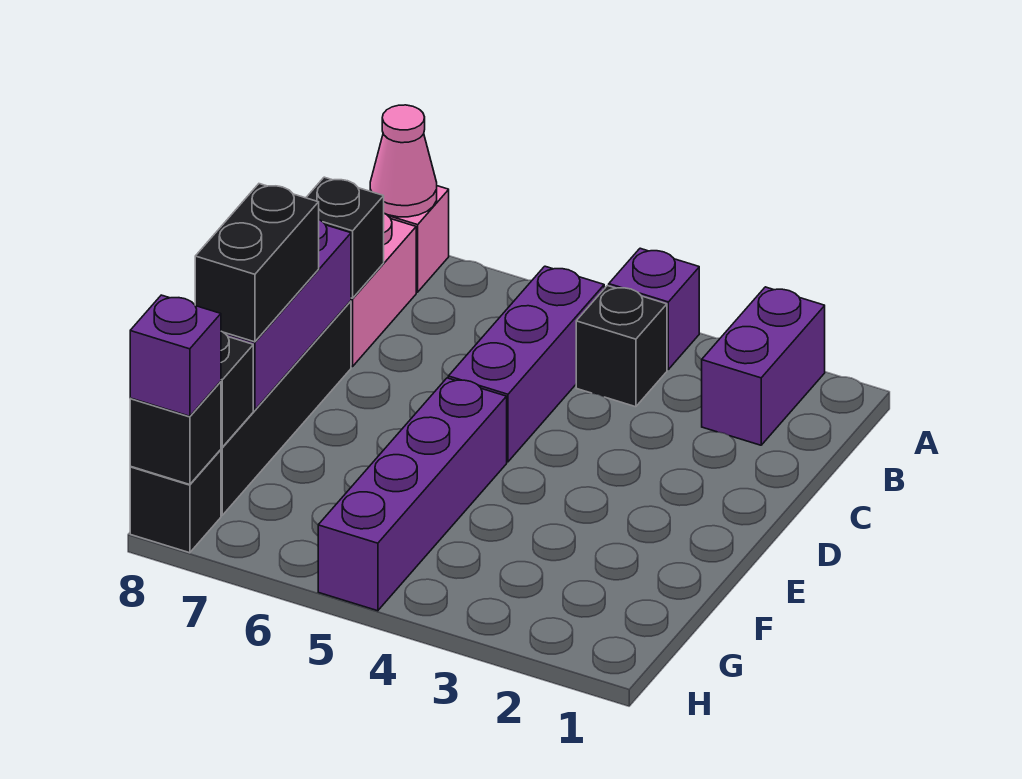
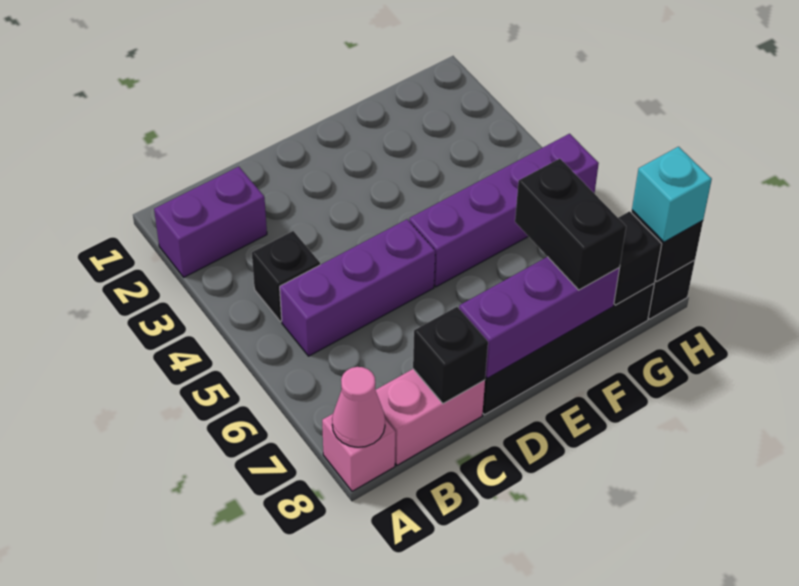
purple 1x1 brick [609,248,699,369] -> none
black 1x2 brick [195,184,319,342] -> black 1x2 brick turned to [515,159,626,290]
purple 1x1 brick [130,295,221,416] -> cyan 1x1 brick [632,147,712,242]

